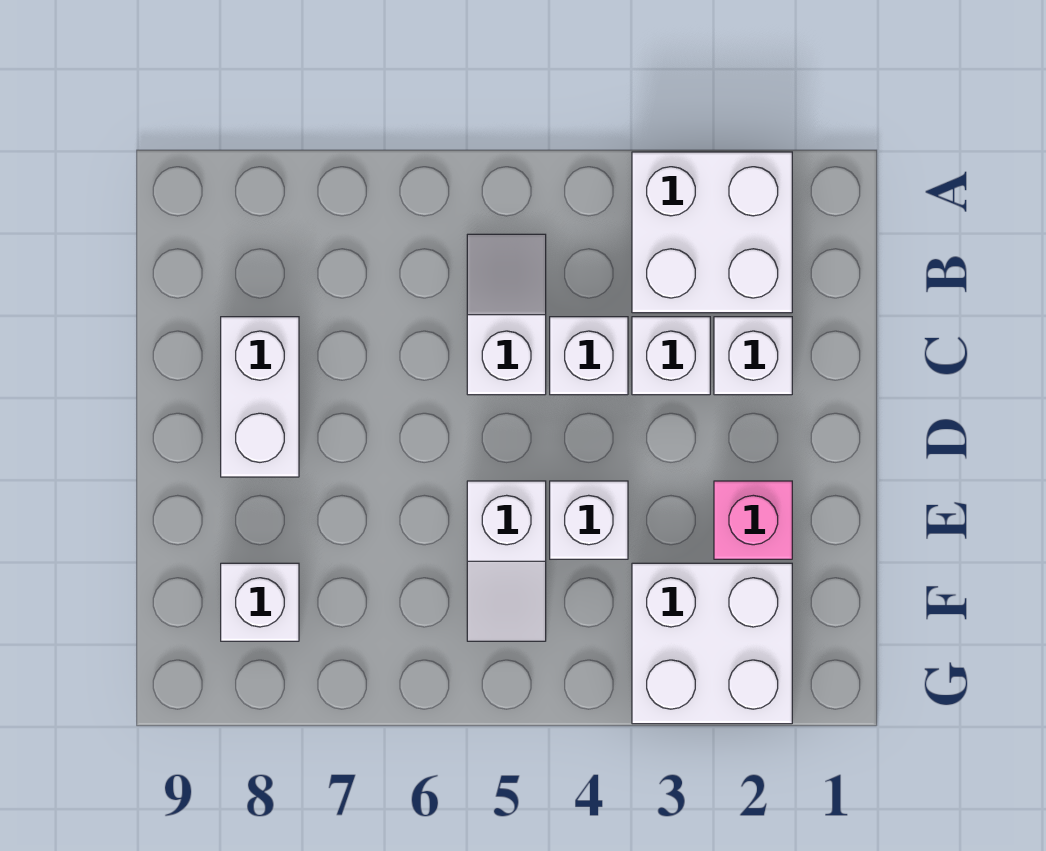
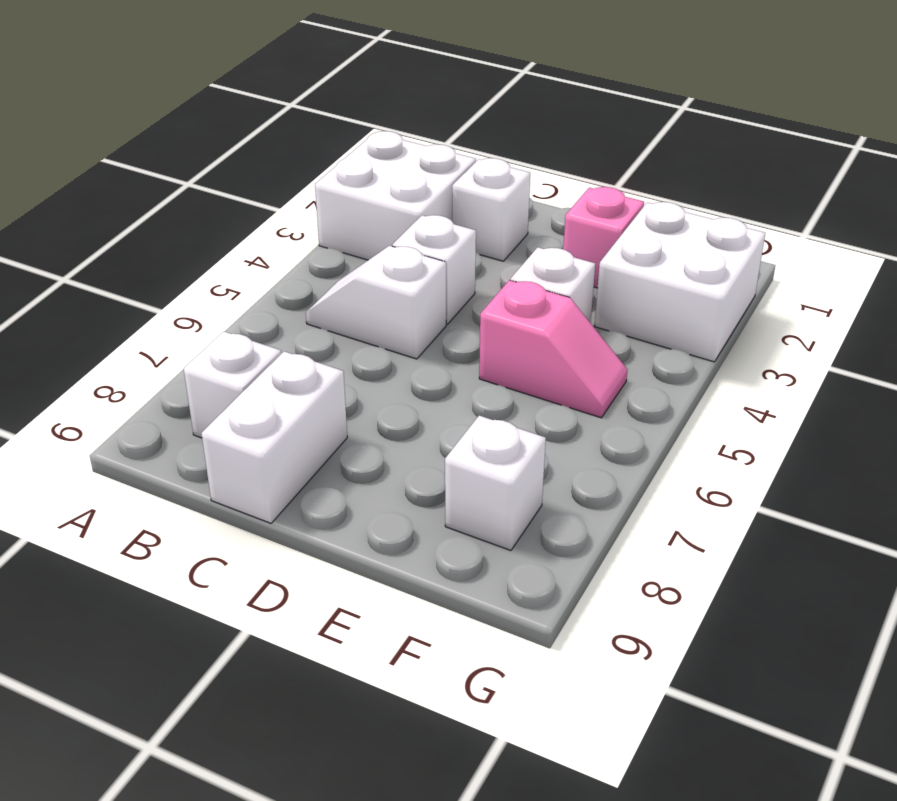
white 1x1 brick [632,317,710,395] -> white 1x1 brick moved to [184,332,281,438]
white 1x2 brick [221,317,299,477] -> white 1x2 brick turned to [201,351,347,523]
white 1x2 slope [467,481,546,641] -> pink 1x2 slope [479,280,628,418]

